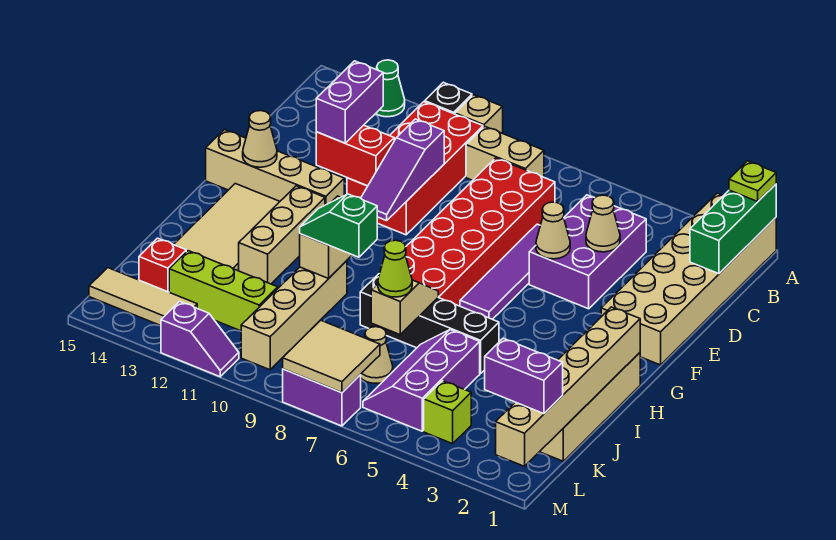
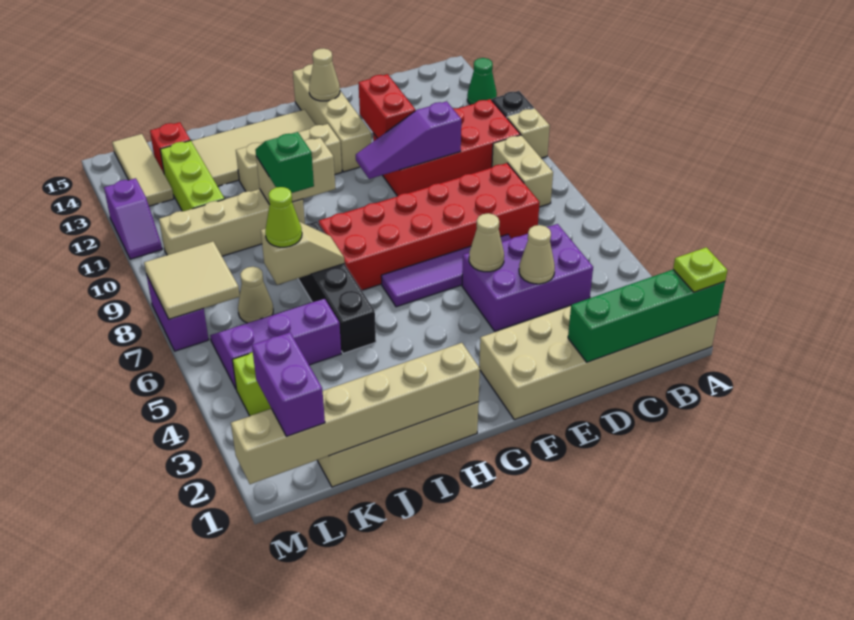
green 1x3 brick [690,184,776,274] -> green 1x4 brick [568,270,725,362]
purple 1x2 brick [316,61,383,143] -> none

